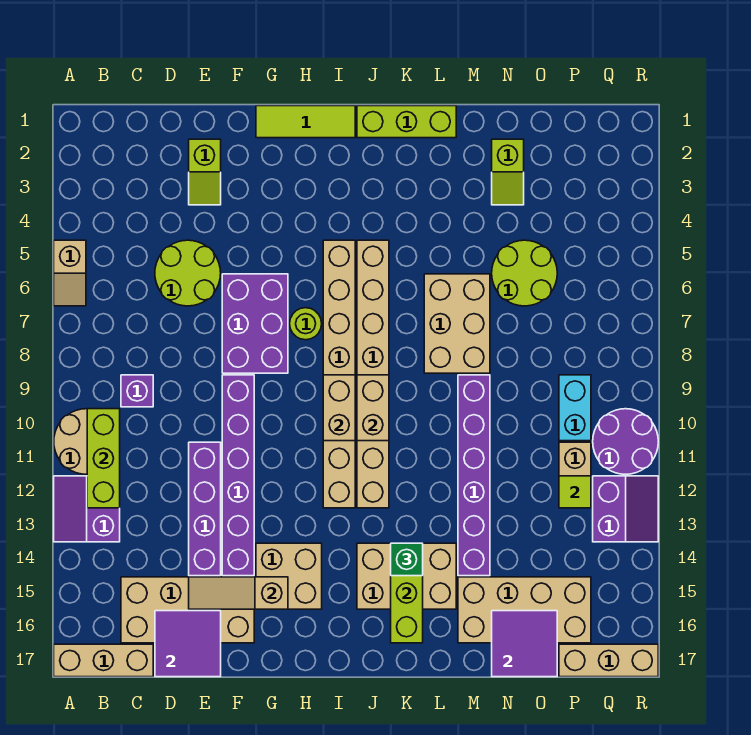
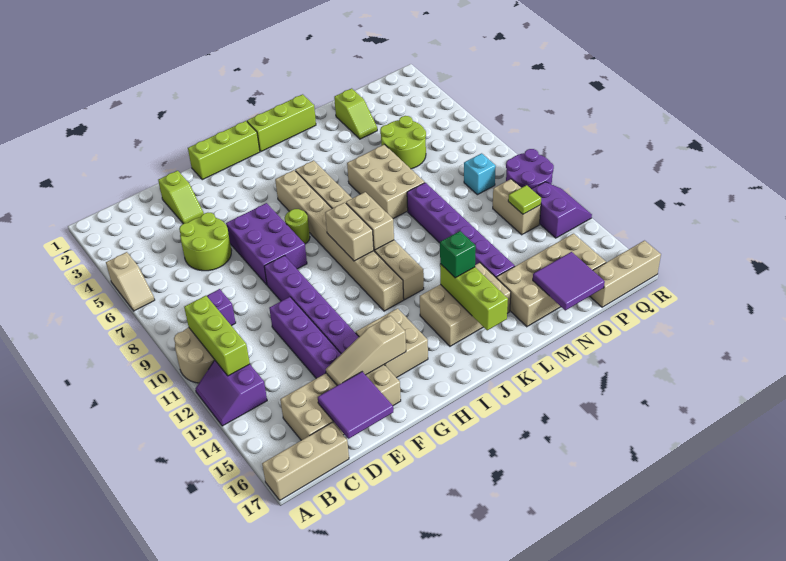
lime 1x3 tile [256,106,355,138] -> lime 1x3 brick [188,121,260,180]
cyan 1x2 brick [559,375,591,441] -> cyan 1x1 brick [464,153,496,195]

